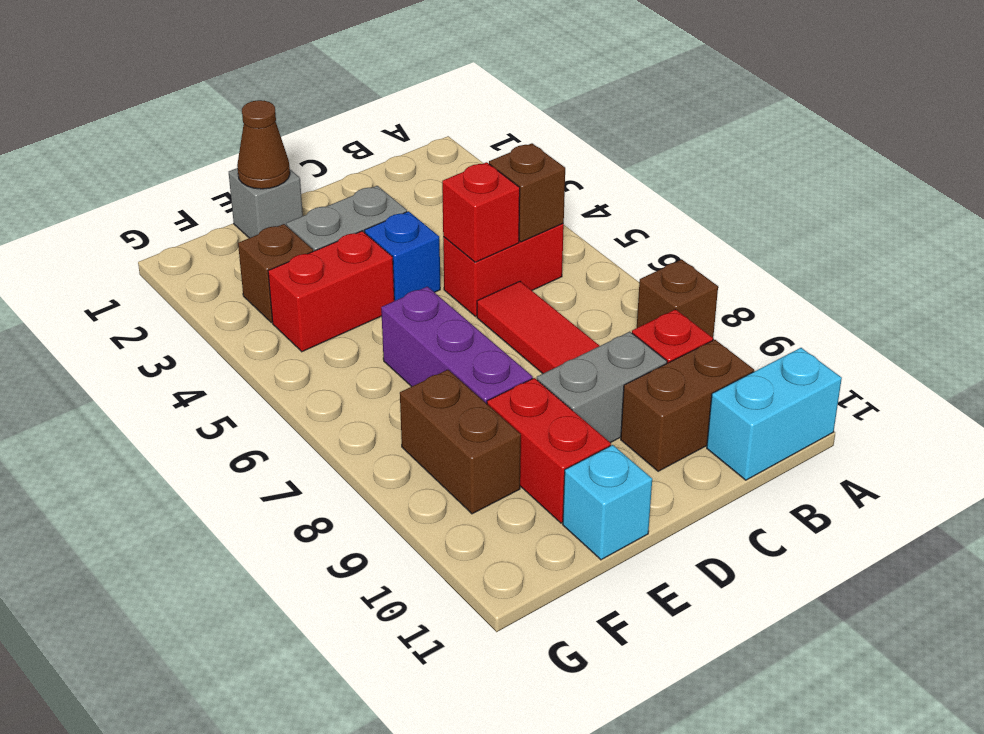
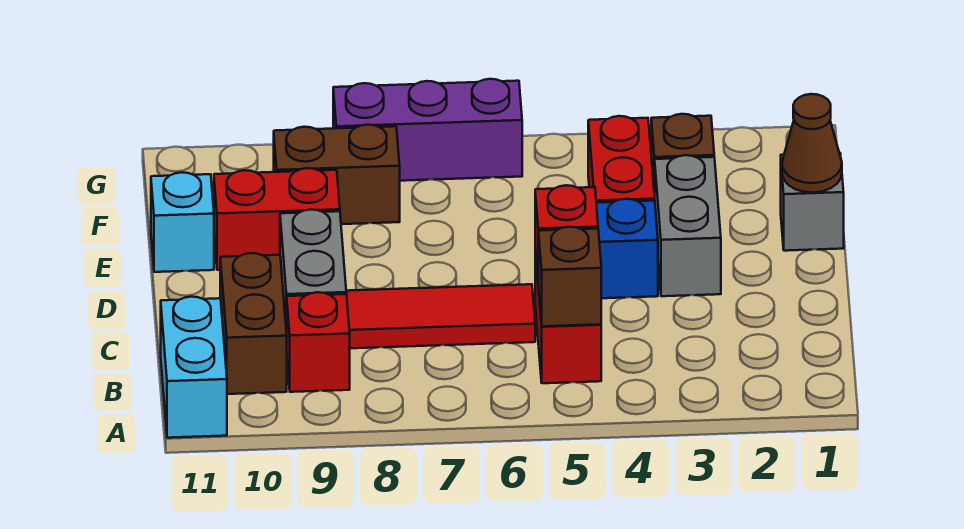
brown 1x1 brick [637,259,718,338] -> none
purple 1x3 brick [381,287,533,404] -> purple 1x3 brick moved to [333,79,522,181]

